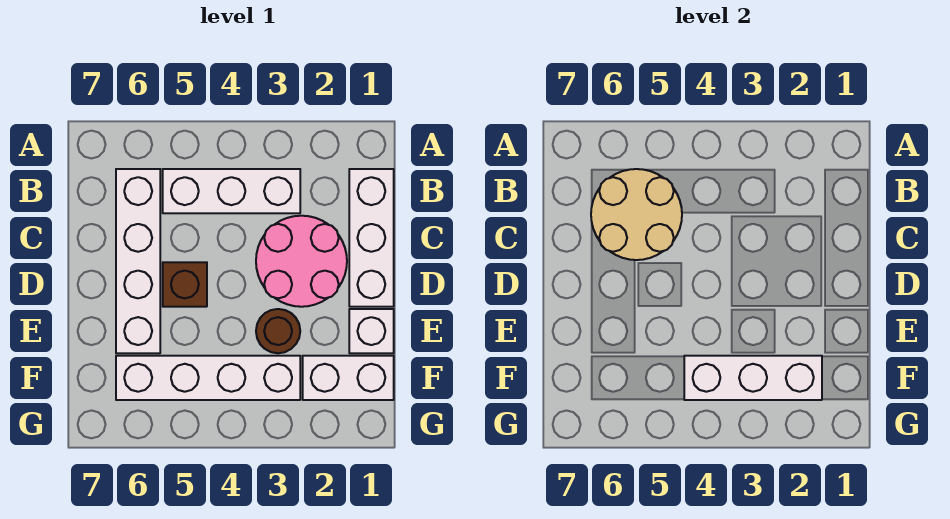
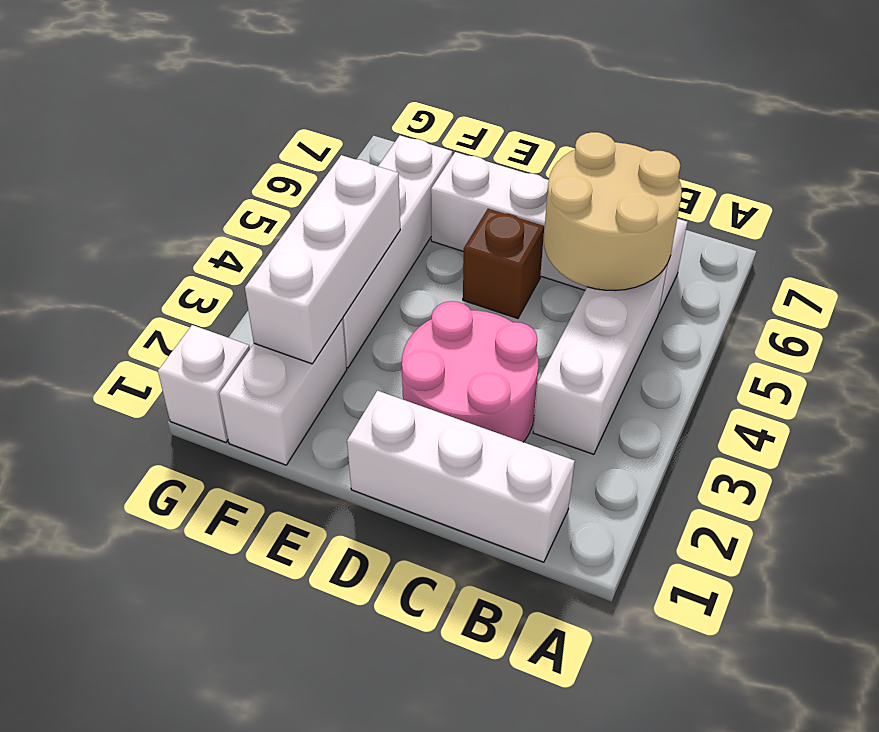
white 1x1 brick [349,309,394,353] -> white 1x1 brick moved to [158,325,250,442]
brown 1x1 round brick [256,309,300,353] -> none

